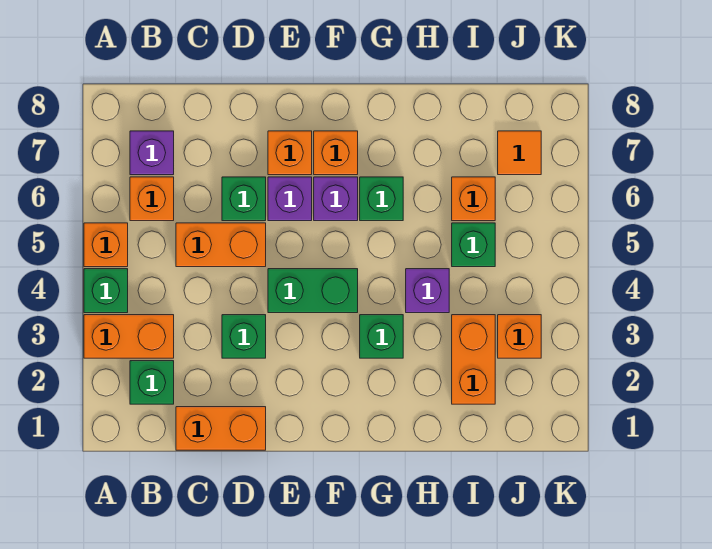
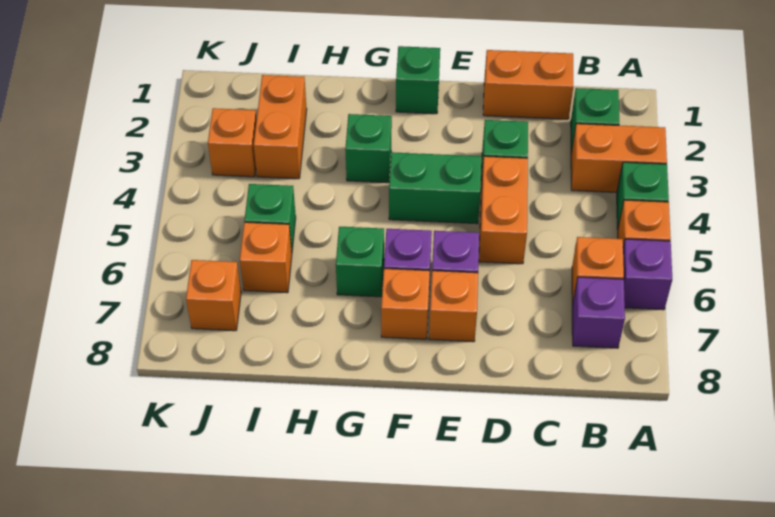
orange 1x2 brick [176,223,266,267] -> orange 1x2 brick turned to [479,156,528,264]
green 1x1 brick [222,177,266,221] -> green 1x1 brick moved to [396,46,440,114]
purple 1x1 brick [406,269,449,313] -> purple 1x1 brick moved to [623,239,672,310]
orange 1x1 tile [498,131,541,175] -> orange 1x1 brick [186,260,241,331]

